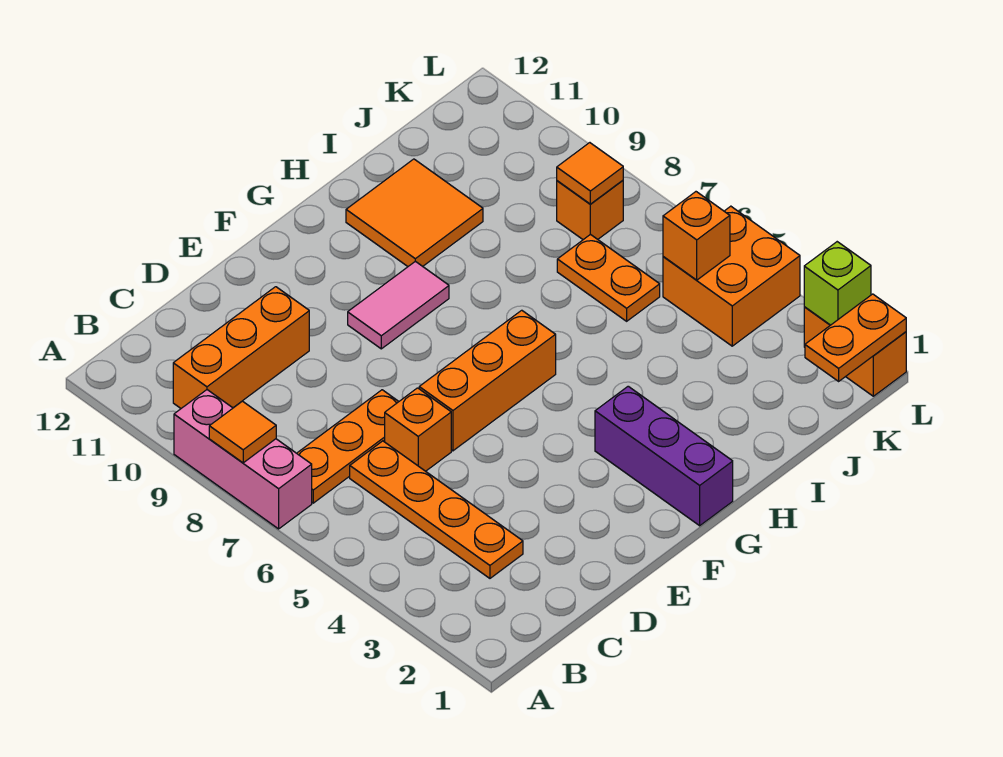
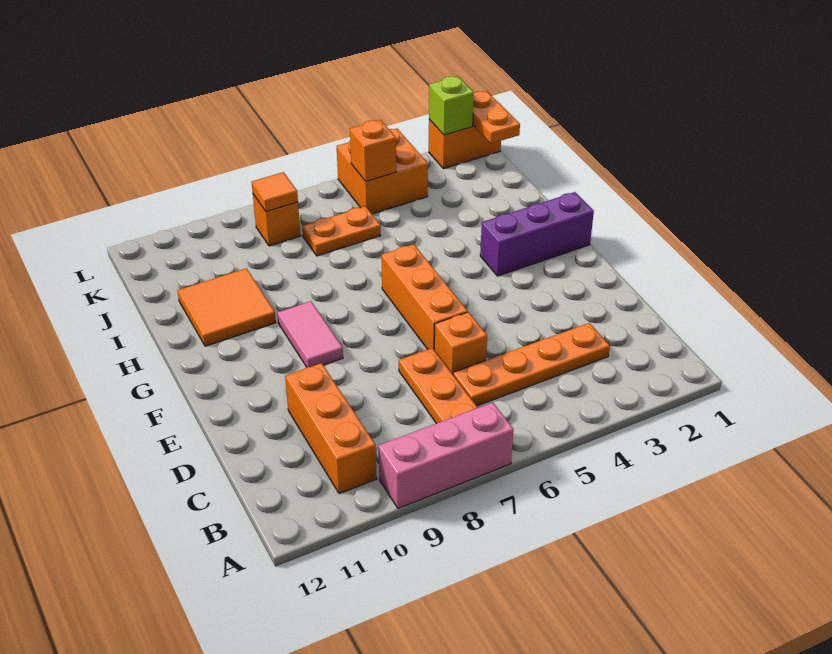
orange 1x1 tile [209,401,276,463] -> none

